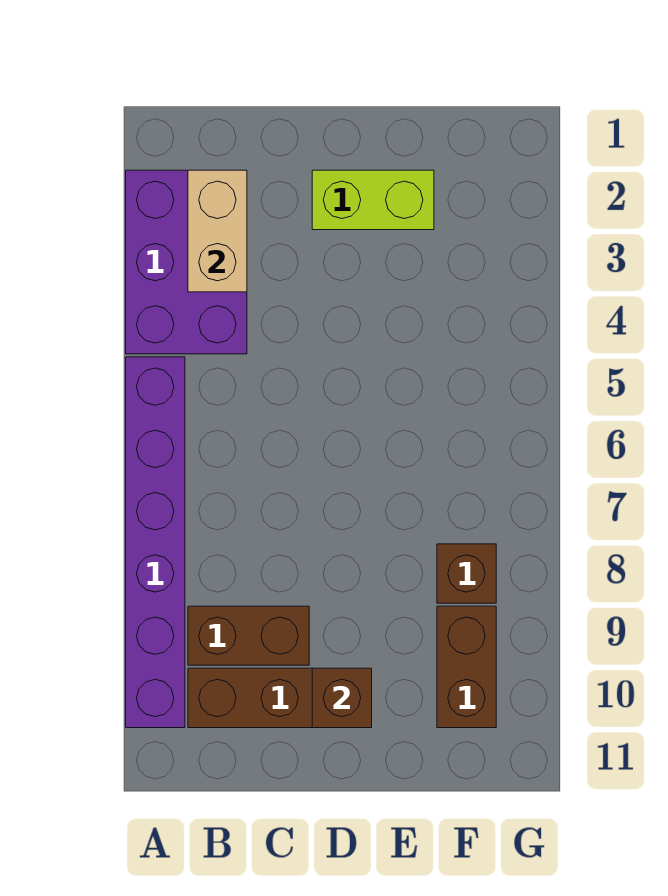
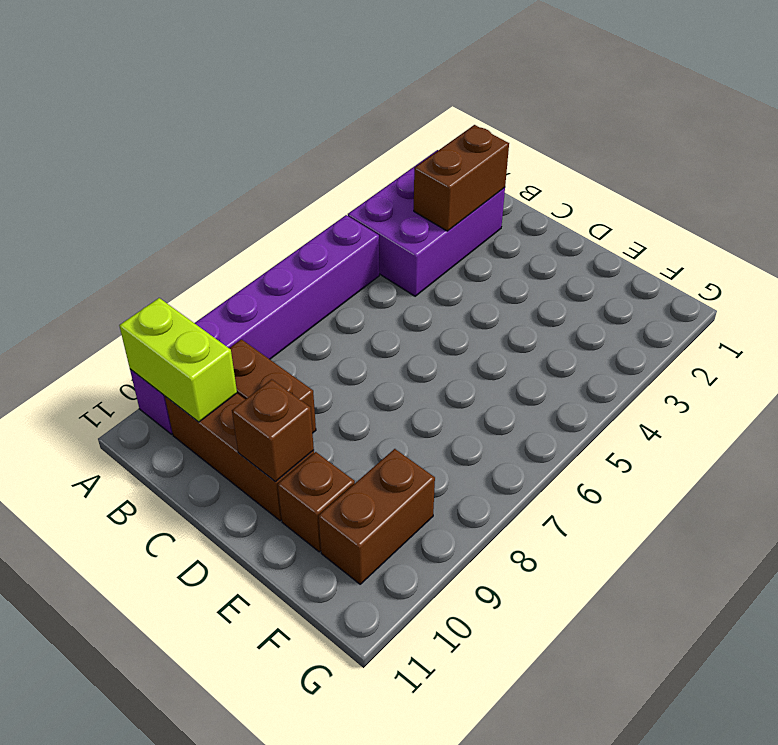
tan 1x2 brick [188,170,247,292] -> brown 1x2 brick [414,125,509,231]
lime 1x2 brick [312,170,434,230] -> lime 1x2 brick moved to [119,298,237,422]
brown 1x1 brick [437,544,496,603] -> brown 1x1 brick moved to [278,452,355,552]

